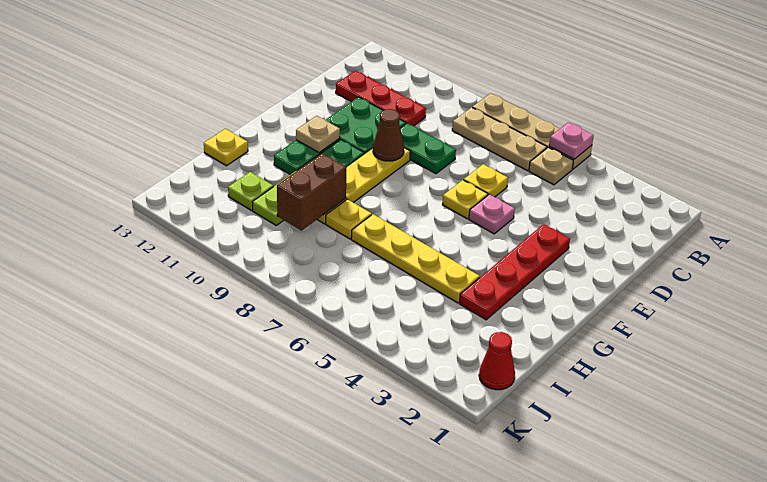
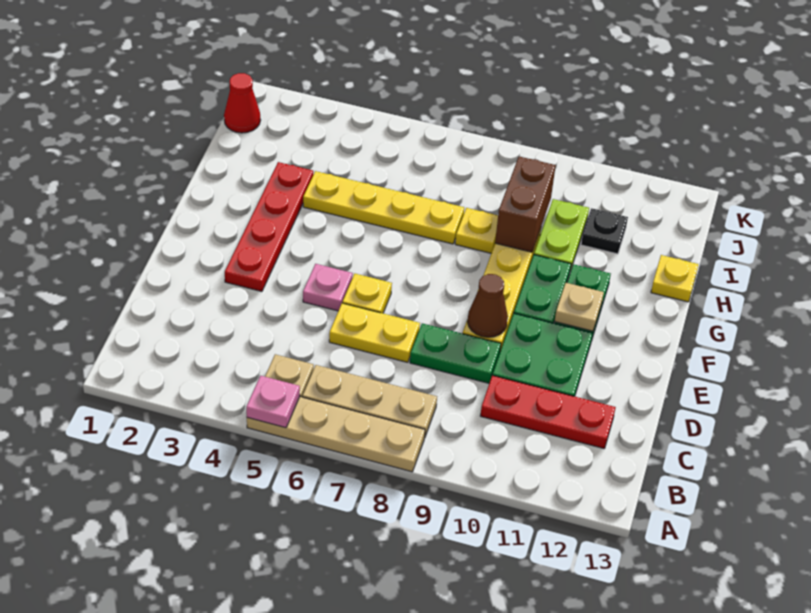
yellow 1x1 plate [464,164,508,197] -> yellow 1x2 plate [329,303,420,362]
lime 1x1 plate [228,172,274,211] -> black 1x1 plate [581,208,628,254]

